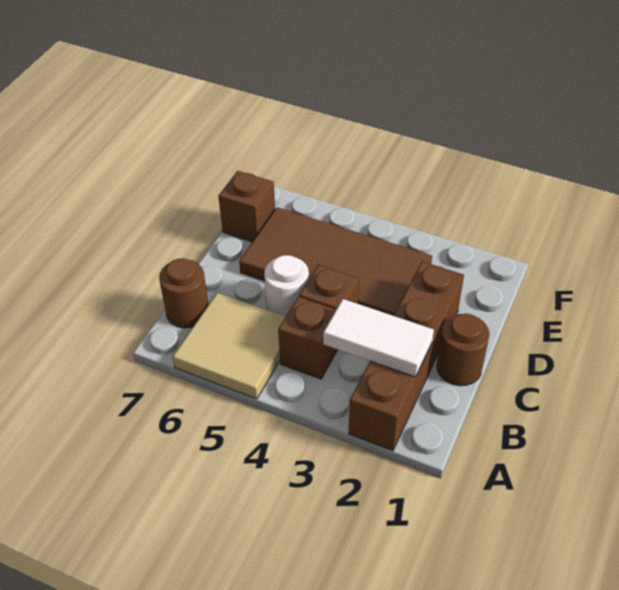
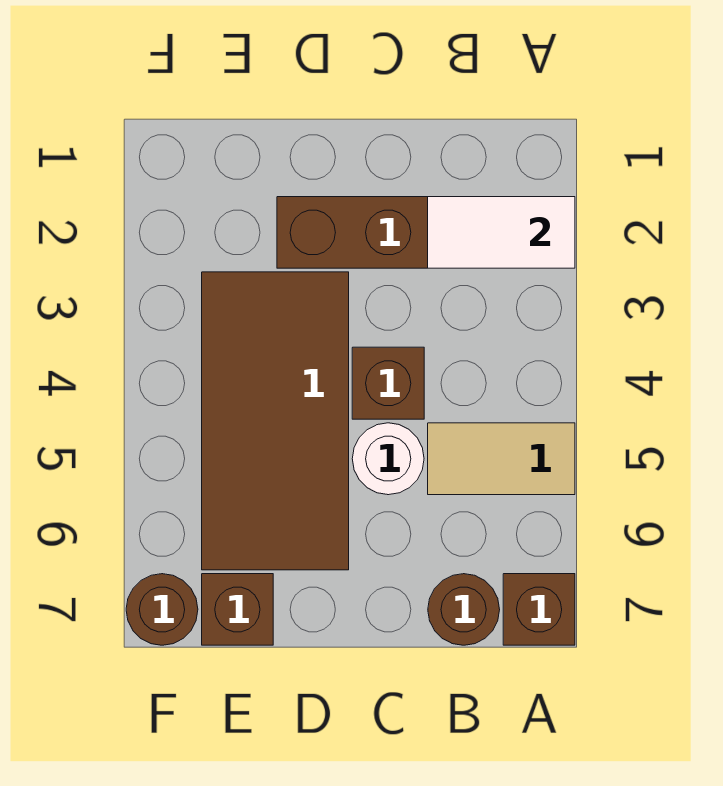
tan 2x2 tile [173,293,286,399] -> tan 1x2 tile [428,423,575,495]
white 1x2 tile [323,299,434,377] -> white 1x2 tile turned to [428,197,575,268]
brown 1x1 brick [278,297,338,379] -> brown 1x1 brick moved to [503,574,575,645]
brown 1x1 round brick [437,314,490,386] -> brown 1x1 round brick moved to [126,574,198,645]

